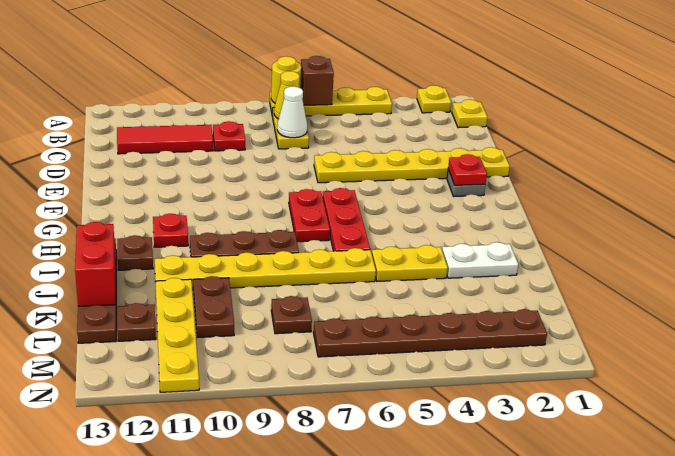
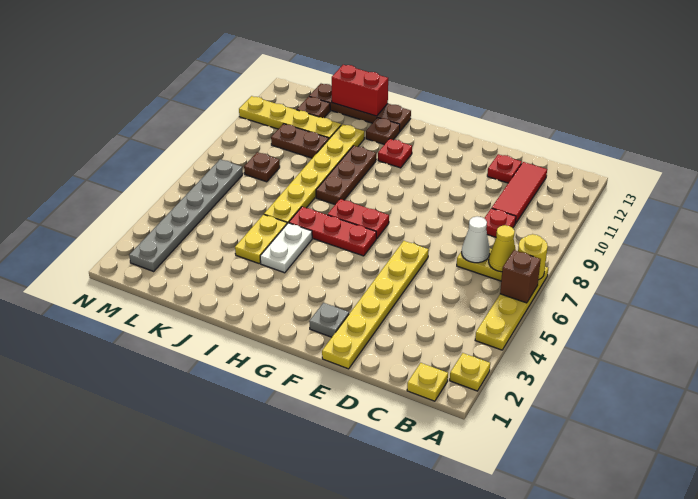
red 1x1 plate [448,154,487,185] -> red 1x1 plate moved to [487,154,522,183]
white 1x2 plate [442,242,518,278] -> white 1x2 plate moved to [260,223,312,273]
brown 1x6 plate [313,309,547,357] -> grey 1x6 plate [129,159,243,271]

